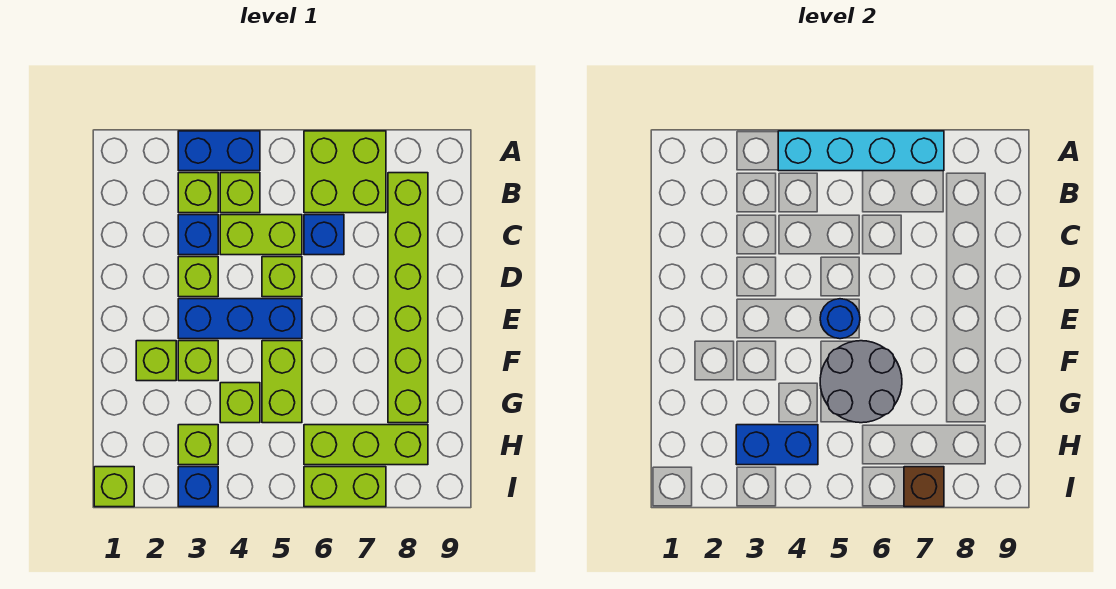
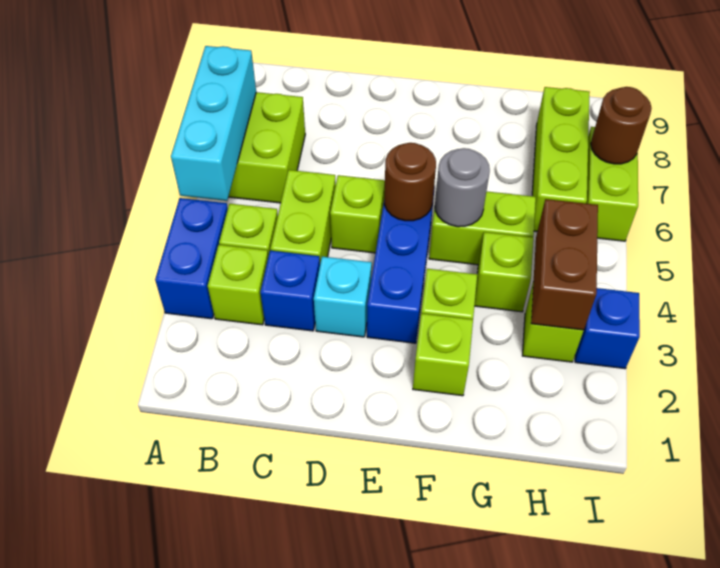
cyan 1x4 brick [778,131,944,171] -> cyan 1x3 brick [171,46,256,201]
lime 1x6 brick [388,173,428,423] -> none
blue 1x1 brick [304,215,344,255] -> none
lime 1x1 brick [178,257,218,297] -> cyan 1x1 brick [314,257,372,337]
blue 1x1 round brick [820,299,860,339] -> brown 1x1 round brick [384,143,436,221]
grey 2x2 round brick [820,341,902,423] -> grey 1x1 round brick [435,148,490,227]
blue 1x2 brick [736,425,818,465] -> brown 1x2 brick [531,199,598,330]
lime 1x1 brick [94,467,134,507] -> none
brown 1x1 brick [904,467,944,507] -> brown 1x1 round brick [591,87,652,164]

